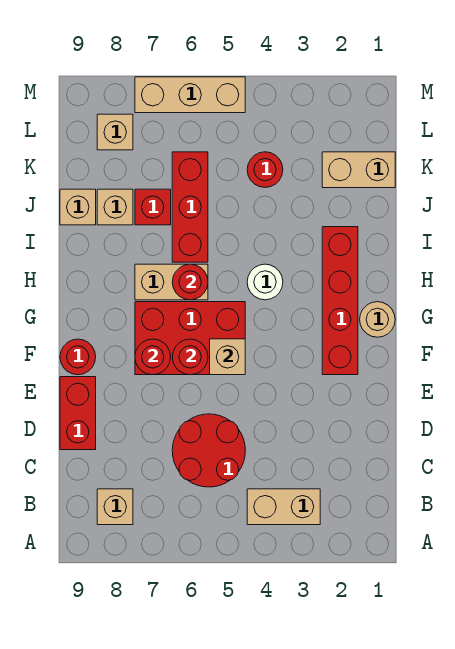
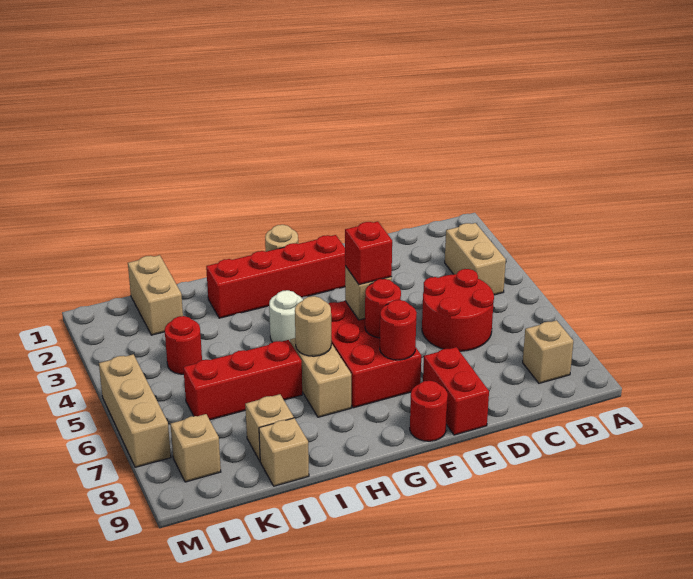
red 1x2 brick [60,377,96,450] -> red 1x2 brick turned to [423,347,489,435]
red 1x1 round brick [172,264,208,300] -> tan 1x1 round brick [295,296,331,356]
red 1x1 brick [135,189,171,225] -> red 1x1 brick moved to [345,221,392,285]

